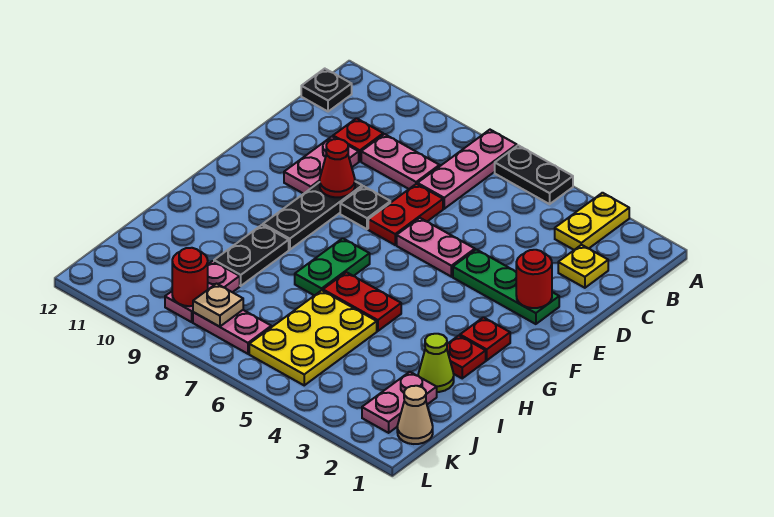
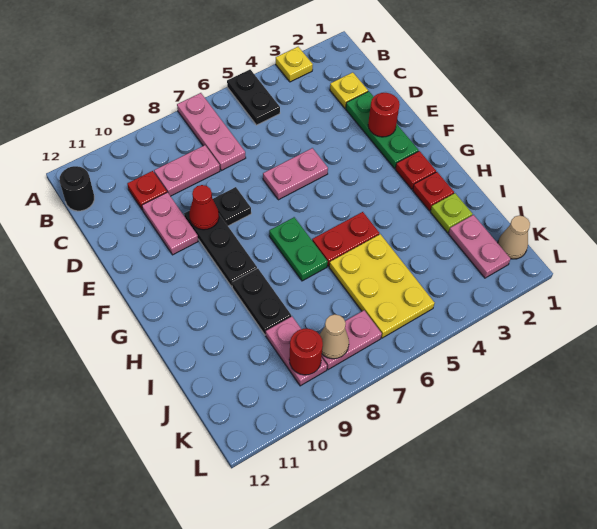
yellow 1x2 plate [555,193,629,250] -> yellow 1x1 plate [276,47,313,82]
black 1x2 plate [495,145,573,204] -> black 1x2 plate turned to [227,70,280,125]
black 1x1 plate [301,69,352,112] -> black 1x1 round brick [59,166,94,211]
red 1x2 plate [368,184,443,245] -> none
green 1x3 plate [453,249,559,324] -> green 1x3 plate turned to [346,91,419,168]
lime 1x1 cone [418,334,454,392] -> lime 1x1 plate [430,193,473,233]
tan 1x1 plate [193,284,243,327] -> tan 1x1 cone [320,314,349,359]

